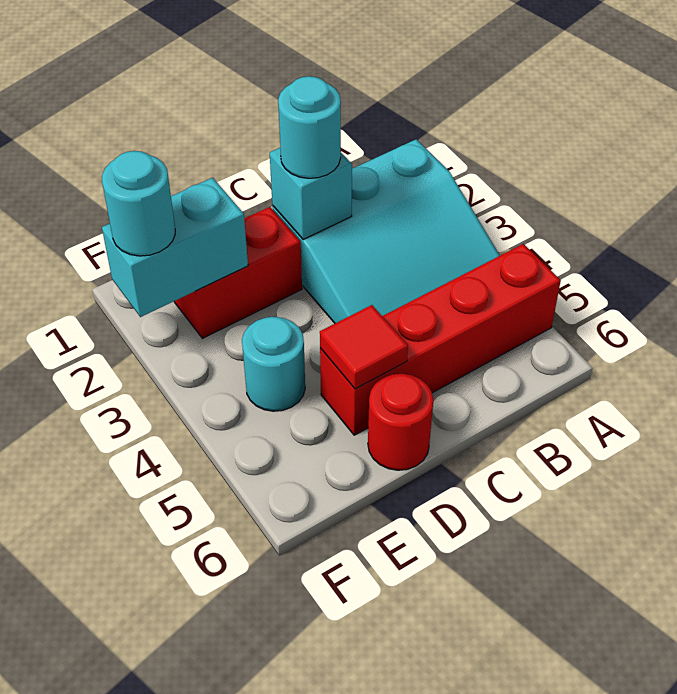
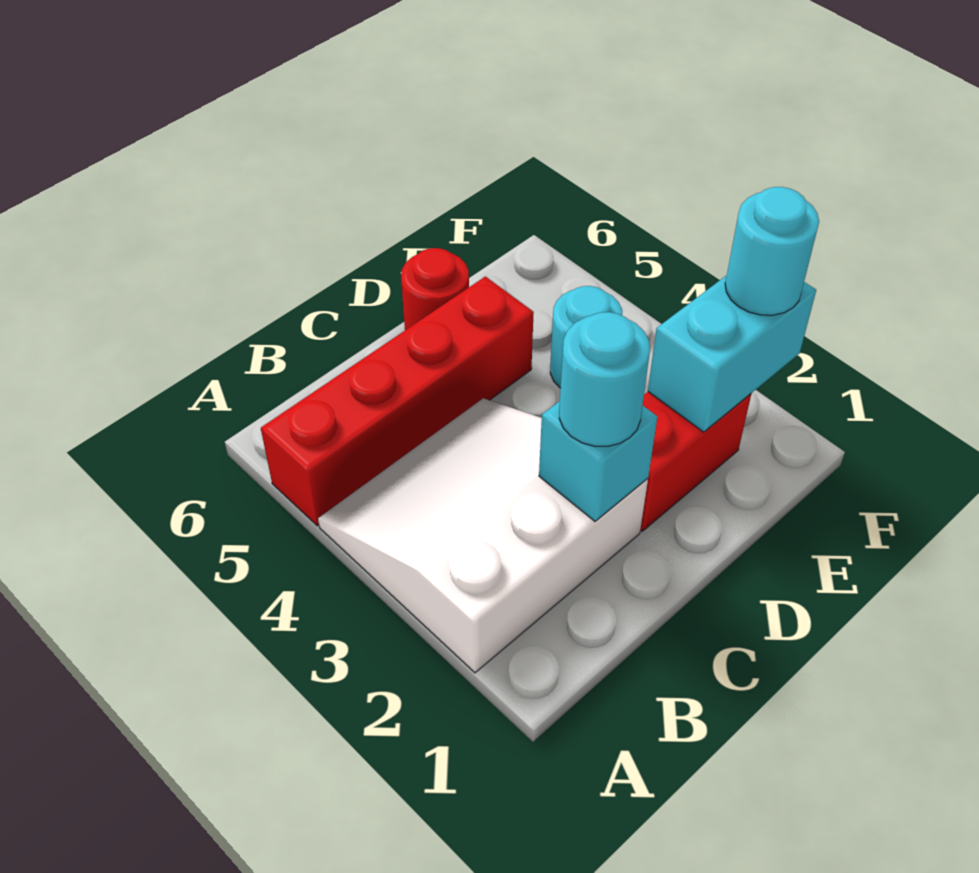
cyan 3x3 slope [273,139,500,323] -> white 3x3 slope [318,398,648,673]
red 1x1 tile [320,305,408,389] -> none

